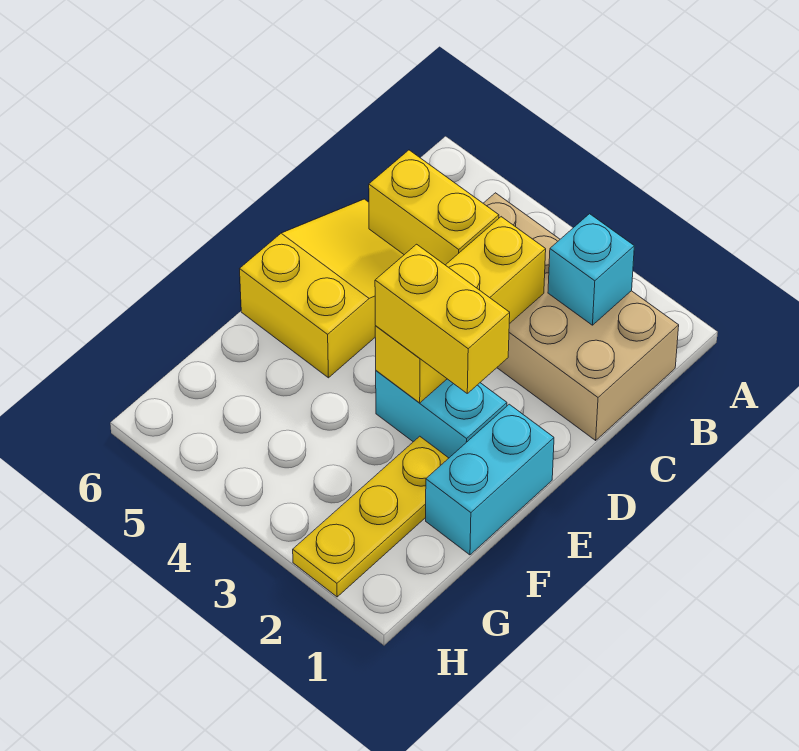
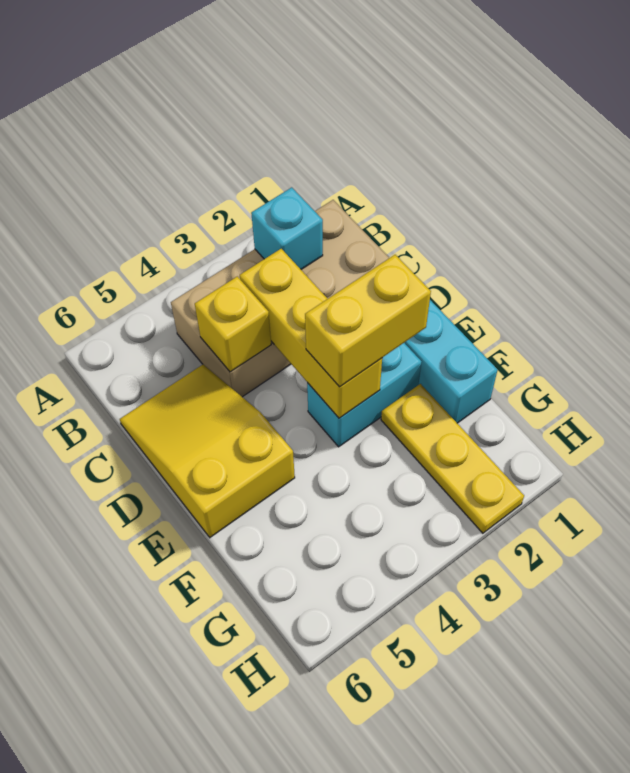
yellow 1x2 brick [369,150,499,265] -> yellow 1x1 brick [195,276,271,372]

